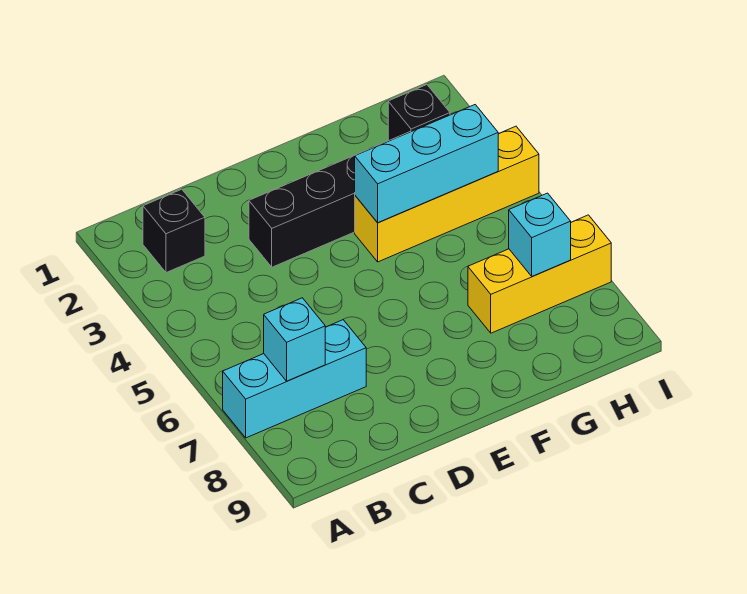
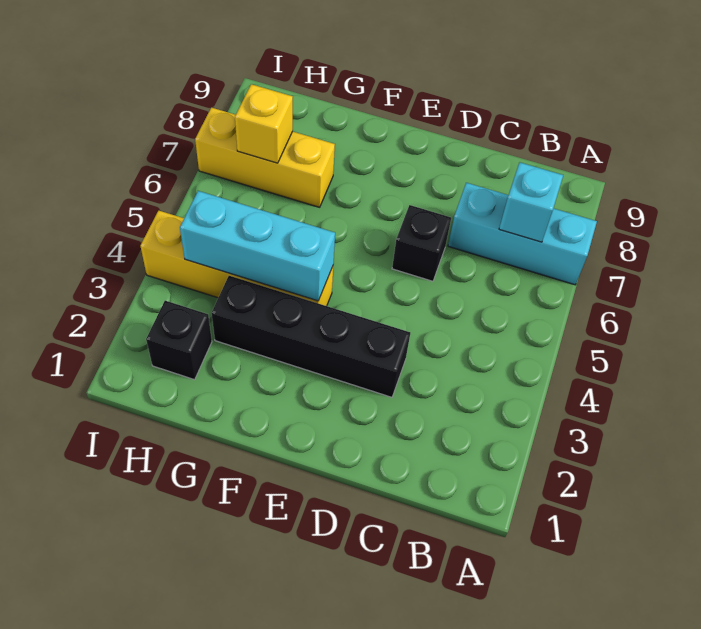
black 1x1 brick [143,189,205,273] -> black 1x1 brick moved to [392,205,451,281]
cyan 1x1 brick [509,193,571,276] -> yellow 1x1 brick [235,84,293,163]

